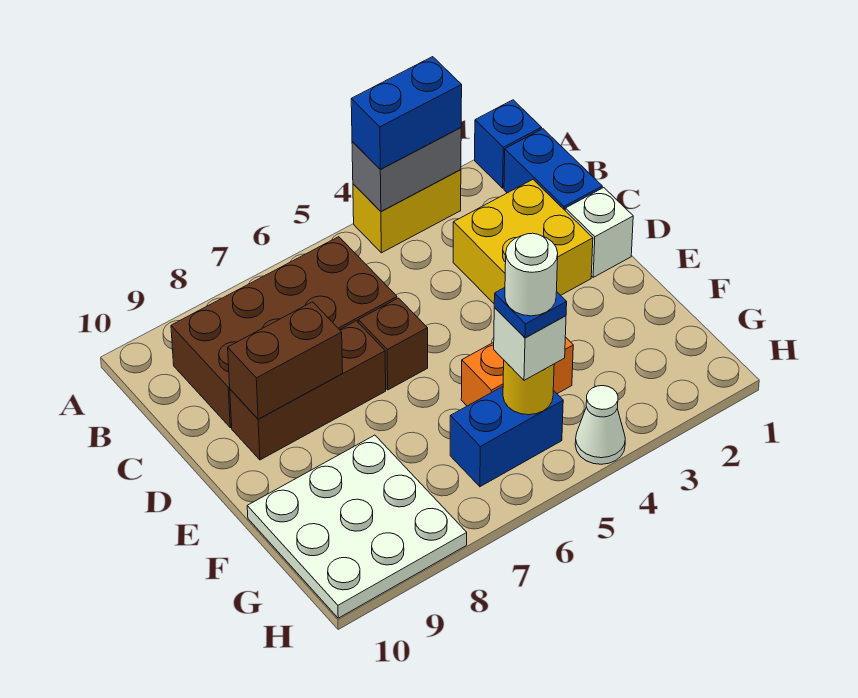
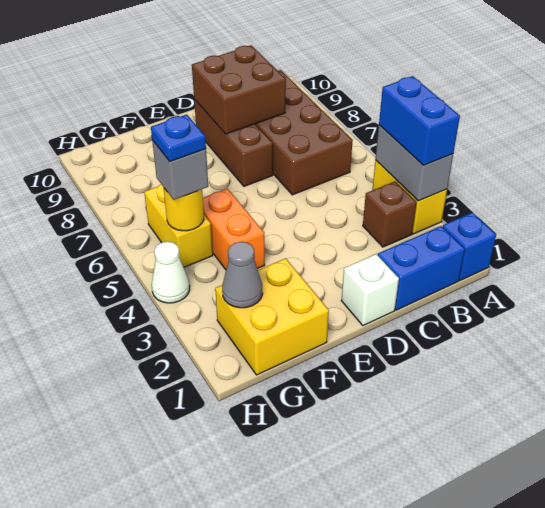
yellow 2x2 brick [453,180,593,303] -> yellow 2x2 brick moved to [215,258,329,375]
brown 1x1 brick [358,298,428,390] -> brown 1x1 brick moved to [363,181,417,247]
brown 1x2 brick [228,302,343,419] -> brown 2x2 brick [192,45,286,134]
white 3x3 plate [247,435,467,618] -> none
none -> grey 1x1 cone [222,242,263,308]
blue 1x2 brick [450,387,563,487] -> yellow 1x2 brick [144,184,213,267]
white 1x1 brick [494,308,566,380] -> grey 1x1 brick [152,140,208,200]
white 1x1 round brick [505,233,558,316] -> none

